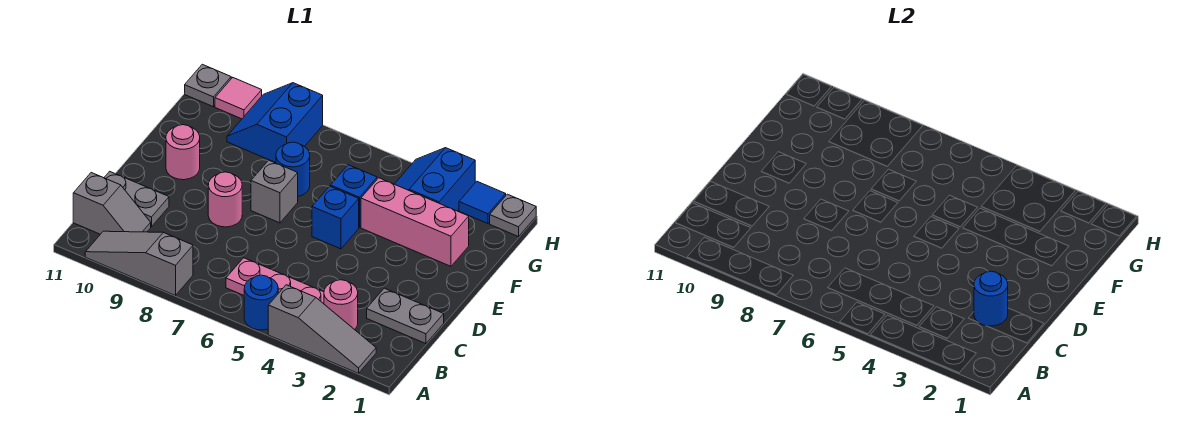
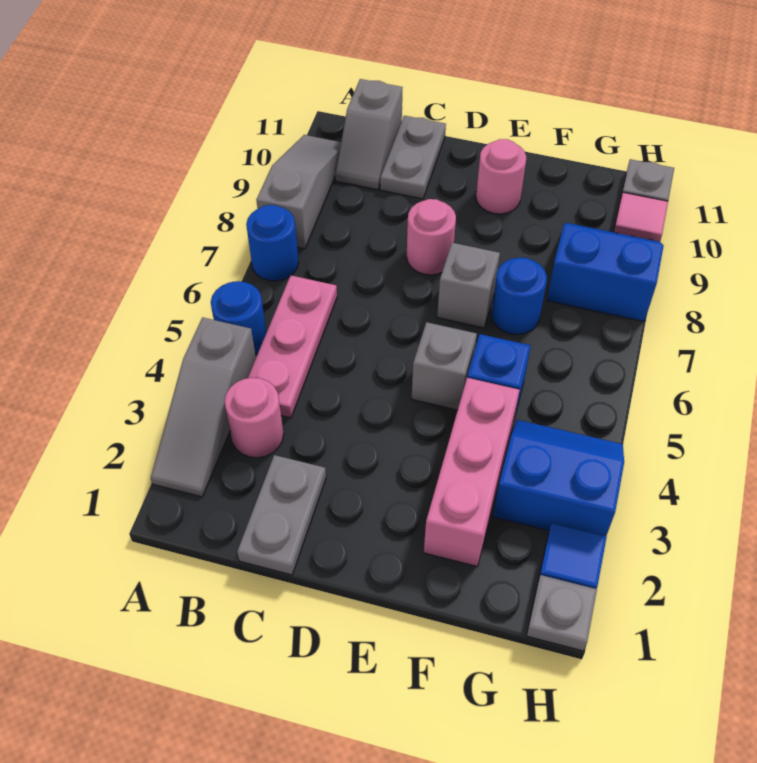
blue 1x1 round brick [974,271,1008,326] -> blue 1x1 round brick moved to [246,205,299,281]
blue 1x1 brick [312,186,359,249] -> grey 1x1 brick [412,322,477,410]

